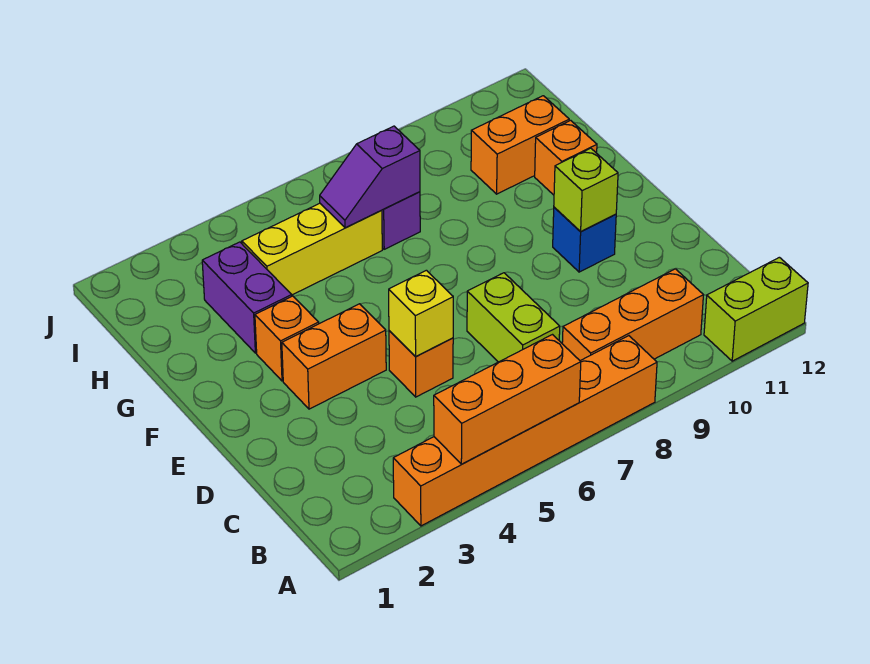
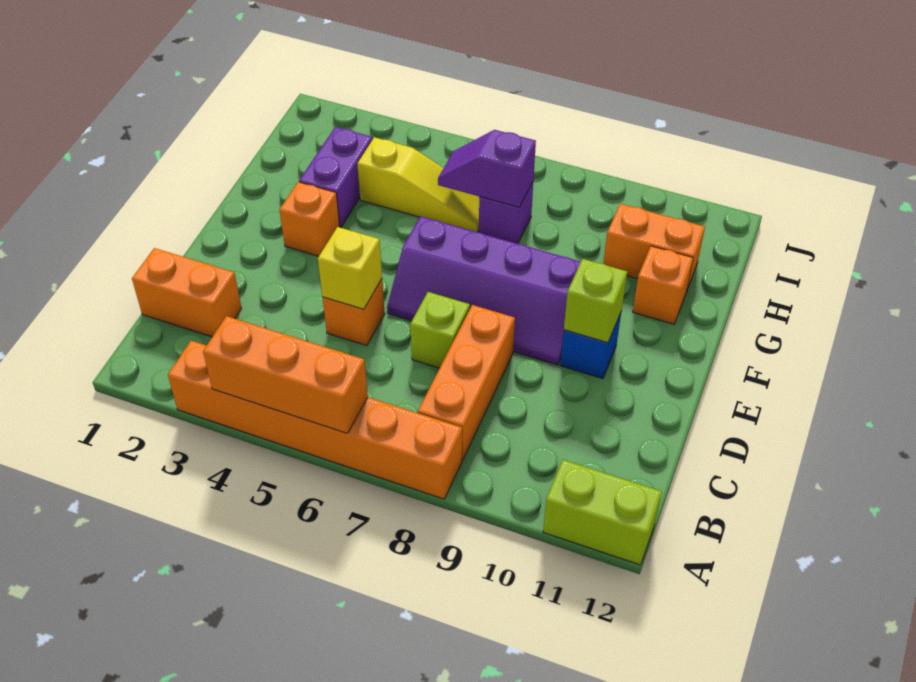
orange 1x3 brick [562,269,703,361] -> orange 1x3 brick turned to [418,305,515,460]
lime 1x2 brick [467,273,560,362] -> lime 1x1 brick [410,292,470,368]
orange 1x2 brick [282,304,386,409] -> orange 1x2 brick moved to [132,248,242,337]
none -> purple 2x4 slope [387,216,581,365]
yellow 1x3 brick [242,203,382,295] -> yellow 1x3 slope [357,137,479,232]

